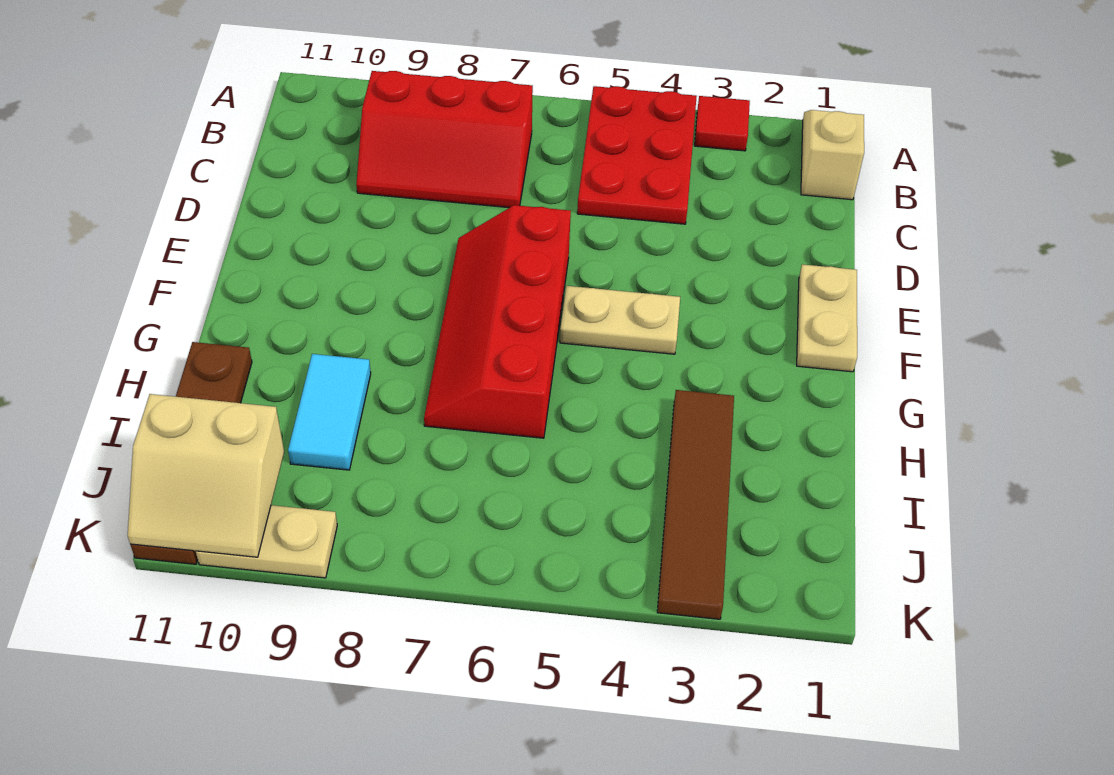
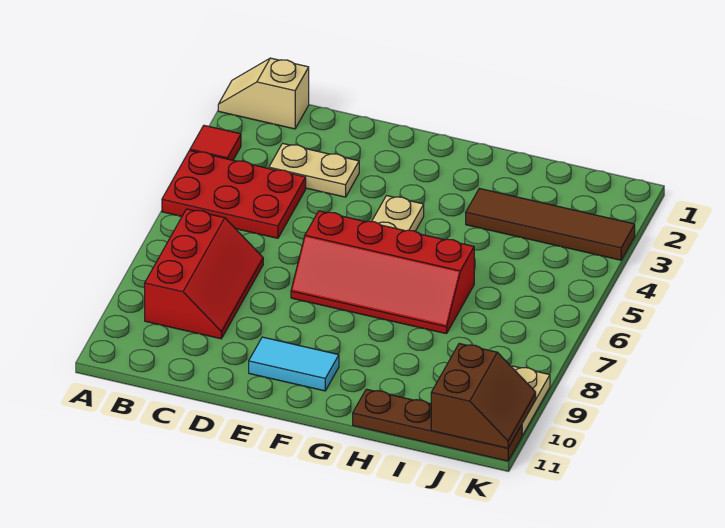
tan 1x2 plate [797,264,857,372] -> tan 1x2 plate moved to [269,143,359,197]
cyan 1x2 tile [288,354,371,470] -> cyan 1x2 tile moved to [249,337,339,391]
tan 2x2 slope [128,394,284,557] -> brown 2x2 slope [431,344,536,448]

